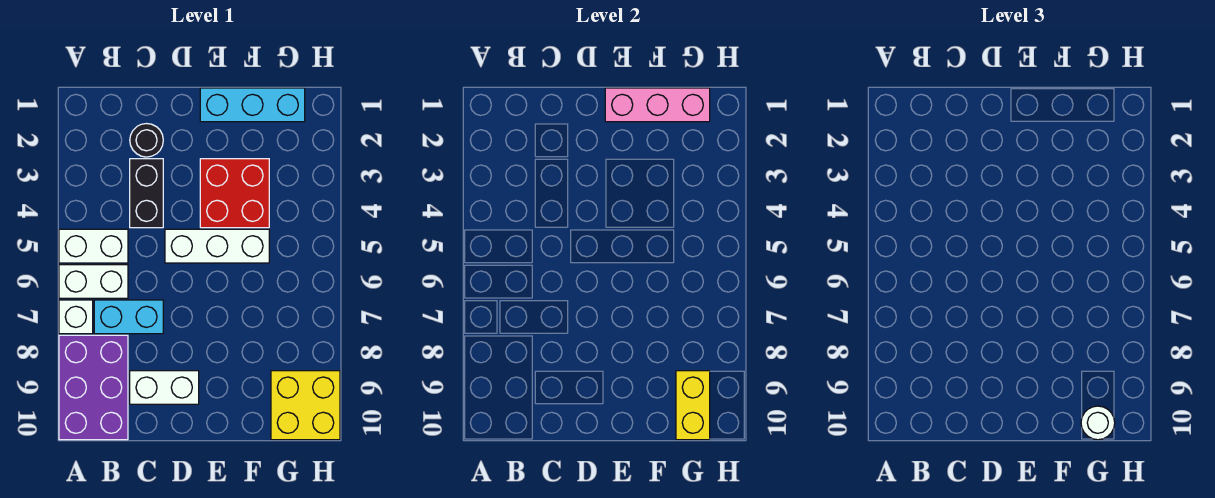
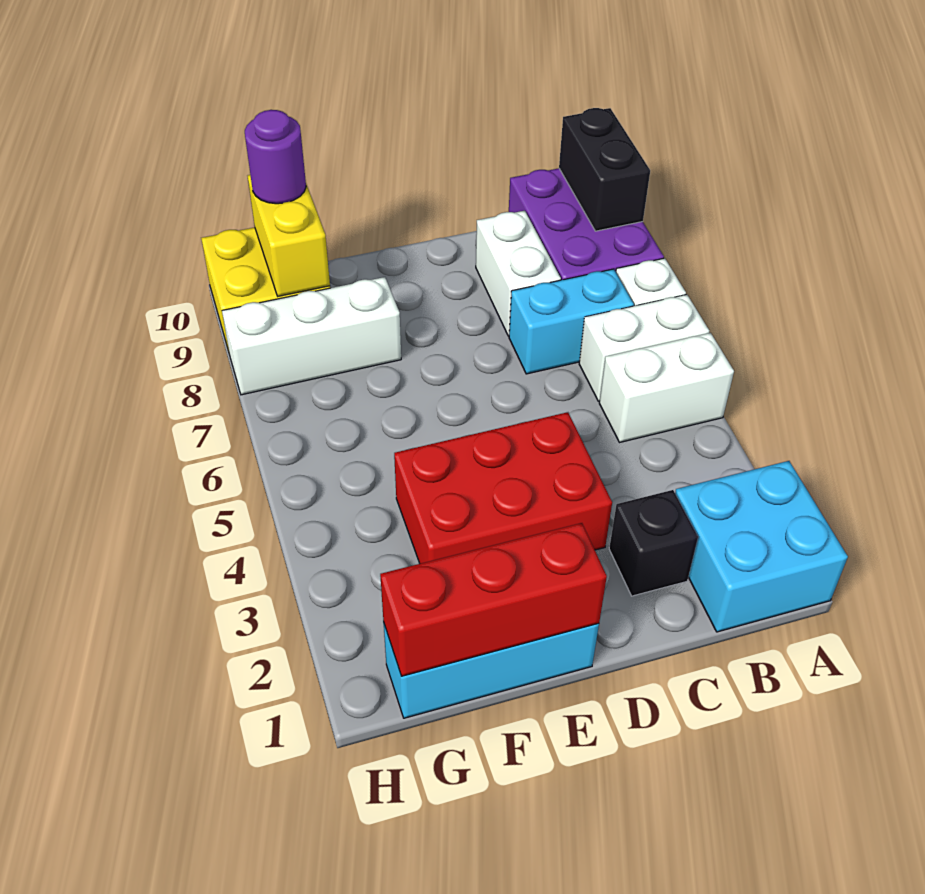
none -> cyan 2x2 brick [675,461,848,632]
black 1x1 round brick [130,124,163,157] -> black 1x1 brick [609,490,698,596]
black 1x2 brick [130,159,163,228] -> black 1x2 brick moved to [559,108,650,231]
white 1x2 brick [130,371,199,404] -> white 1x2 brick turned to [476,211,561,336]
white 1x3 brick [165,229,269,263] -> white 1x3 brick moved to [222,277,401,395]
pink 1x3 brick [605,88,710,122] -> red 1x3 brick [380,523,607,676]
red 2x2 brick [200,159,269,228] -> red 2x3 brick [394,412,612,564]
white 1x1 round brick [1081,406,1115,440] -> purple 1x1 round brick [245,110,306,204]

